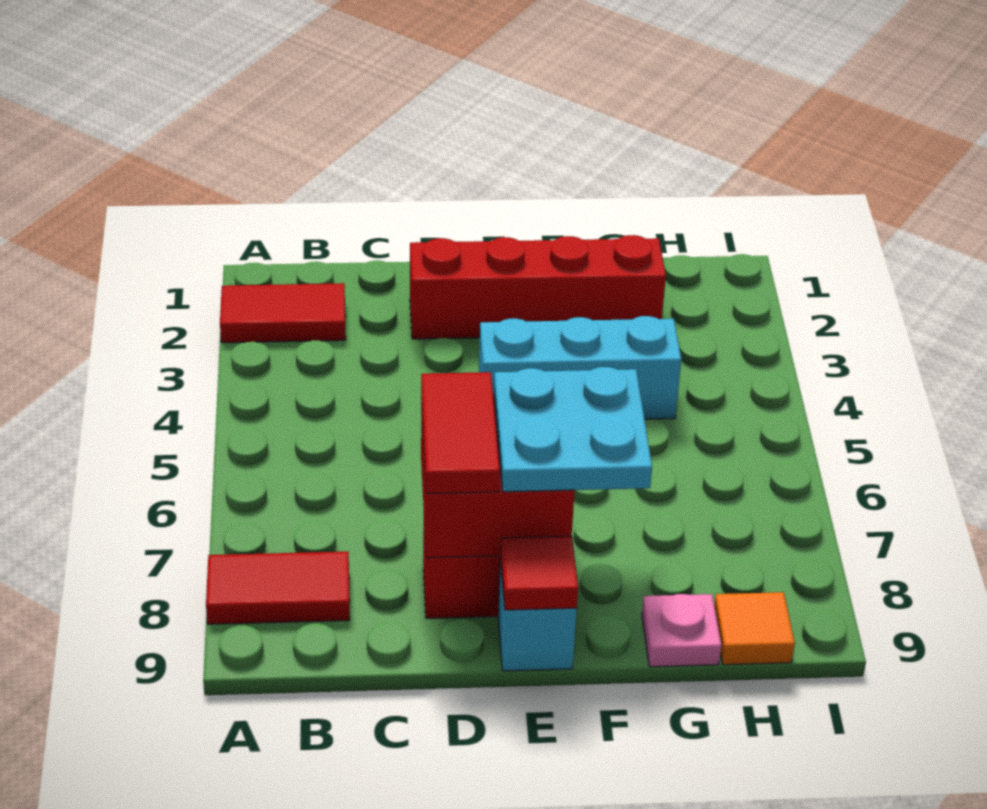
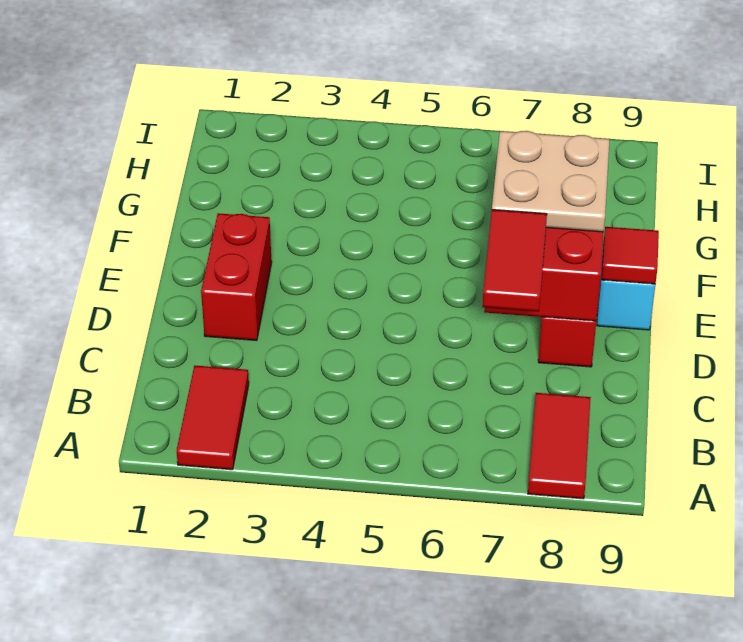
red 1x4 brick [410,235,666,339] -> red 1x2 brick [201,213,272,341]
red 1x2 tile [421,372,500,494] -> red 1x2 tile turned to [483,210,547,312]
cyan 1x3 brick [479,316,681,419] -> none
cyan 2x2 plate [494,367,652,492] -> tan 2x2 plate [492,131,610,232]
pink 1x1 plate [642,594,721,667] -> none
orange 1x1 tile [714,592,795,665] -> none

